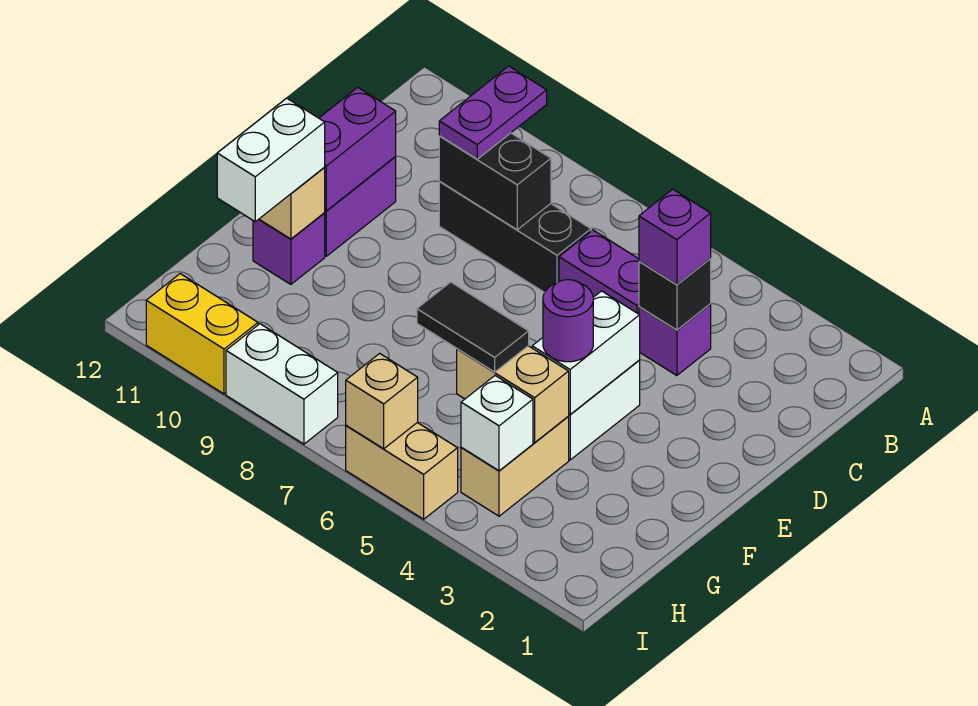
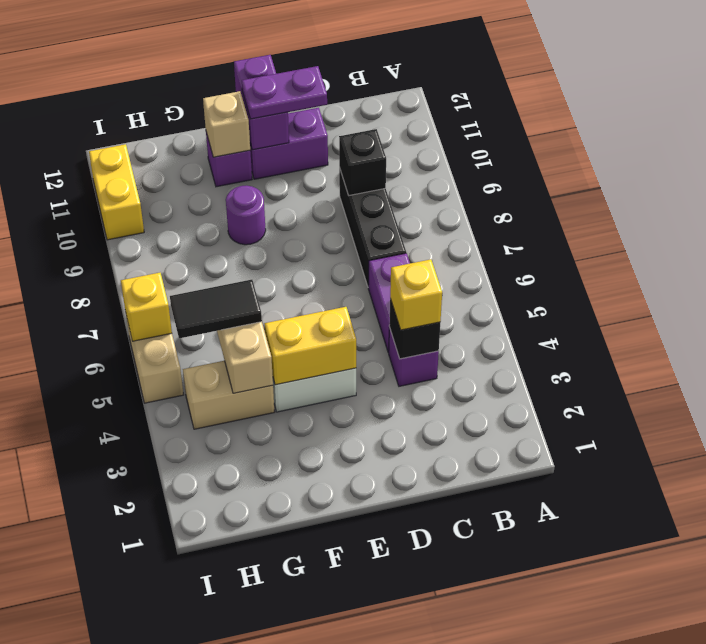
purple 1x2 plate [439,66,547,159] -> purple 1x2 plate moved to [242,66,327,119]
purple 1x1 brick [639,189,711,285] -> yellow 1x1 brick [390,259,442,330]
black 1x2 brick [439,133,551,230] -> black 1x1 brick [339,129,386,195]
purple 1x2 brick [319,88,396,211] -> purple 1x2 brick turned to [234,55,289,150]
white 1x2 brick [532,291,640,414] -> yellow 1x2 brick [265,307,356,385]
purple 1x1 round brick [543,280,593,362] -> purple 1x1 round brick moved to [226,185,266,245]
white 1x2 brick [217,98,325,222] -> none
black 1x2 tile [417,282,529,372] -> black 1x2 tile turned to [170,280,262,338]
white 1x1 brick [461,376,533,471] -> none
tan 1x1 brick [346,353,418,449] -> yellow 1x1 brick [121,273,172,341]
white 1x2 brick [226,324,338,444] -> none

